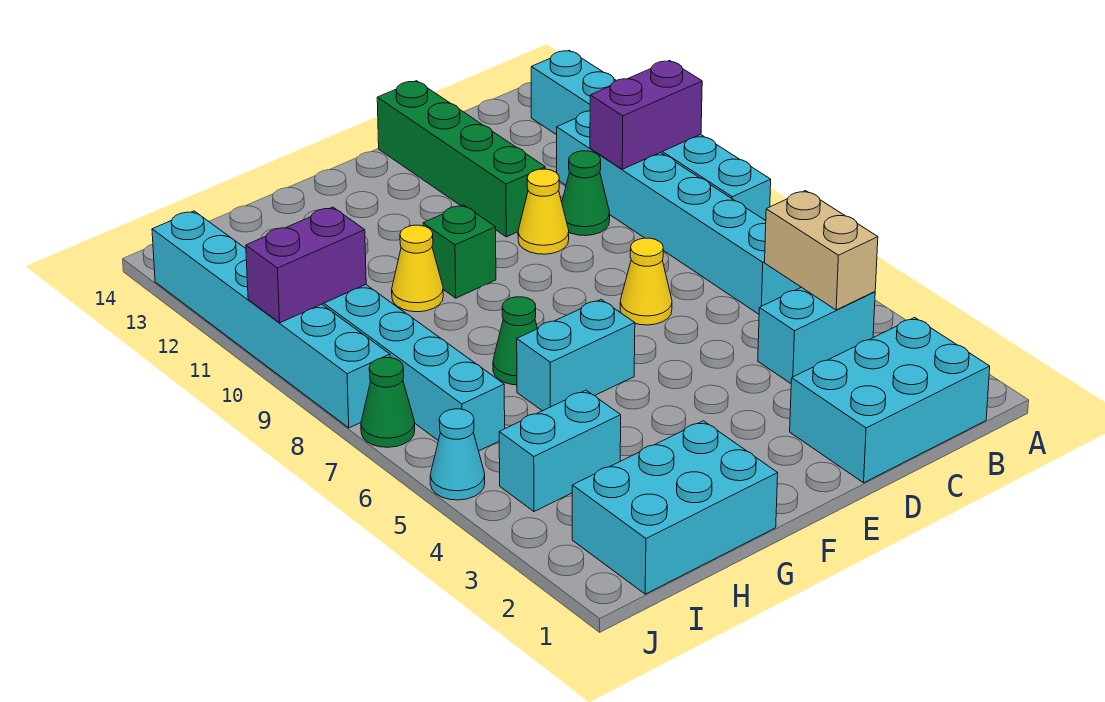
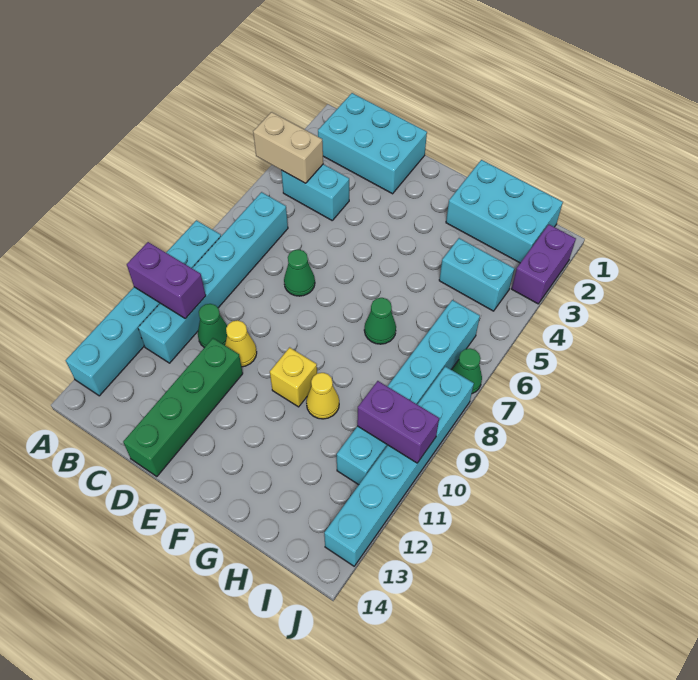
tan 1x2 brick [765,191,878,310] -> tan 1x2 brick turned to [253,112,323,183]
yellow 1x1 cone [620,238,672,325] -> green 1x1 cone [284,250,315,296]
cyan 1x2 brick [517,300,635,411] -> none
green 1x1 brick [423,205,496,298] -> yellow 1x1 brick [270,347,317,407]
none -> purple 1x2 brick [512,224,576,304]
cyan 1x1 cone [430,409,485,500] -> none

